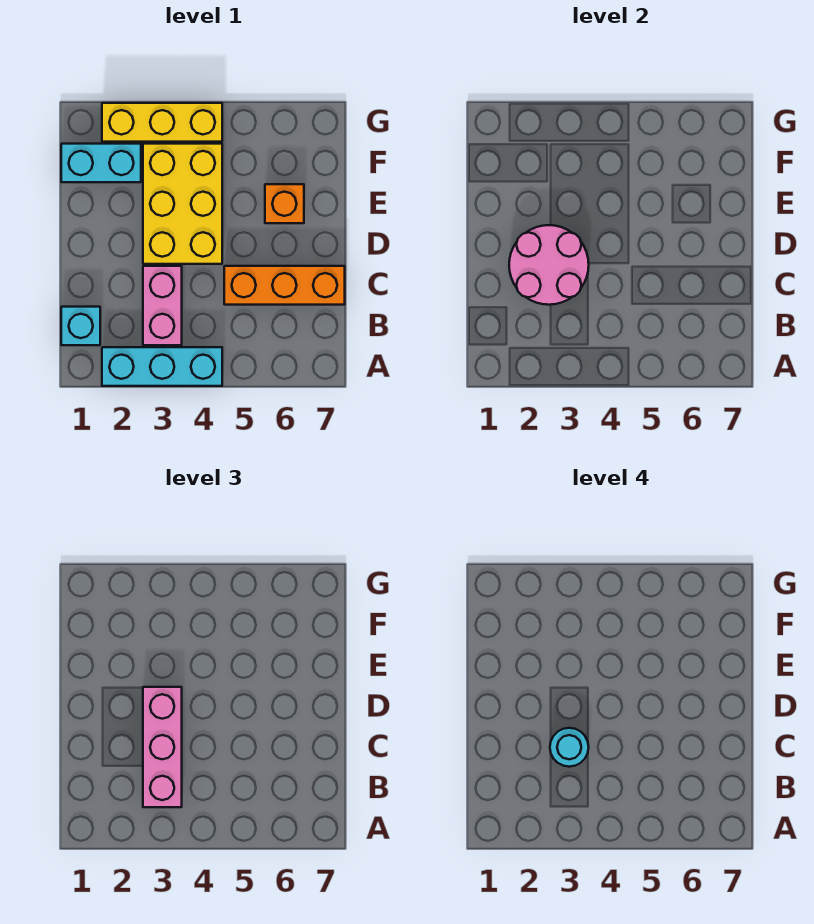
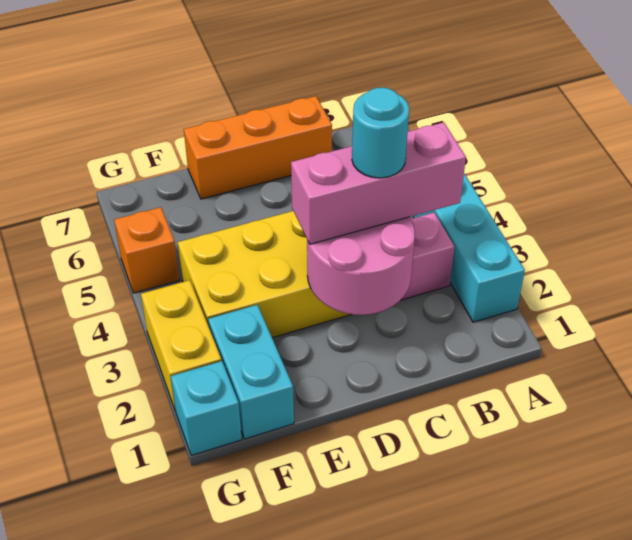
cyan 1x1 brick [61,307,100,345] -> cyan 1x1 brick moved to [171,361,242,456]
orange 1x3 brick [224,266,345,305] -> orange 1x3 brick turned to [184,96,332,199]
orange 1x1 brick [265,184,304,223] -> orange 1x1 brick moved to [114,207,179,293]
yellow 1x3 brick [102,103,222,142] -> yellow 1x2 brick [141,280,221,411]

